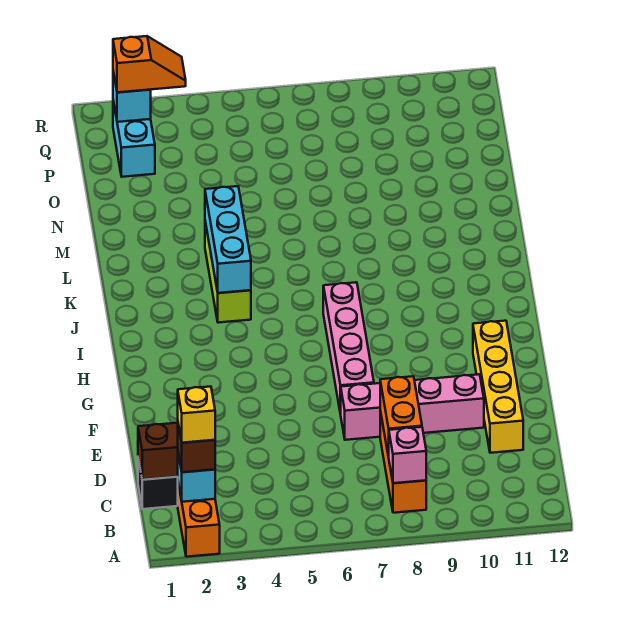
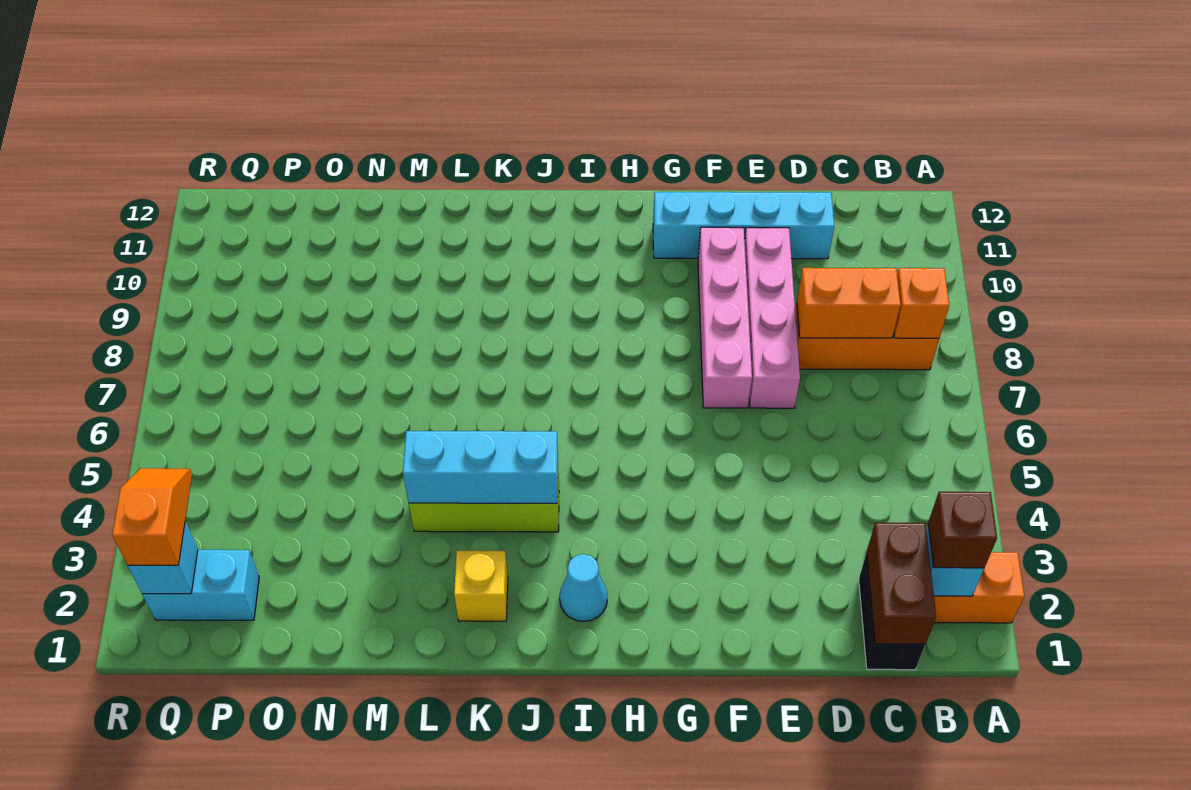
yellow 1x1 brick [178,386,215,443] -> yellow 1x1 brick moved to [454,550,508,621]
pink 1x1 brick [389,427,426,483] -> orange 1x1 brick [894,268,949,338]
yellow 1x4 brick [473,321,523,453] -> cyan 1x4 brick [653,192,834,259]
pink 1x4 brick [323,282,374,414] -> pink 1x4 brick turned to [698,227,752,408]
none -> cyan 1x1 cone [560,554,607,621]

